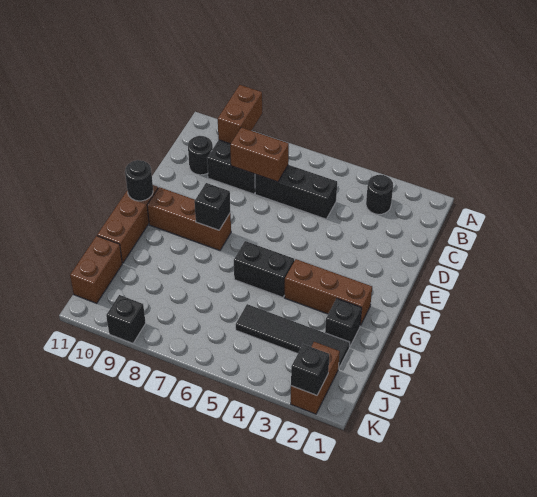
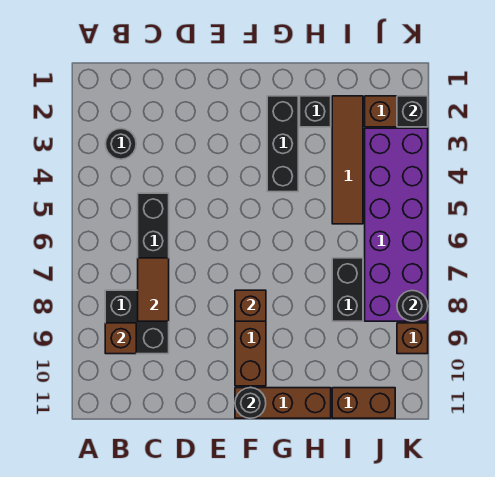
brown 1x2 brick [218,85,262,144] -> brown 1x1 brick [105,323,136,354]
brown 1x2 brick [230,127,289,182] -> brown 1x2 tile [138,258,169,321]
black 1x1 round brick [188,136,213,175] -> black 1x1 round brick moved to [397,291,428,321]
black 1x1 brick [194,183,230,230] -> brown 1x1 brick [235,290,266,321]
brown 1x3 brick [285,259,372,326] -> black 1x3 brick [267,96,298,192]
black 1x2 brick [234,241,294,297] -> black 1x2 brick moved to [332,258,363,321]
black 1x4 tile [236,304,350,369] -> brown 1x4 tile [332,96,363,224]
none -> purple 2x6 brick [365,128,428,321]
black 1x1 brick [106,295,146,343] -> brown 1x1 brick [397,323,428,354]

